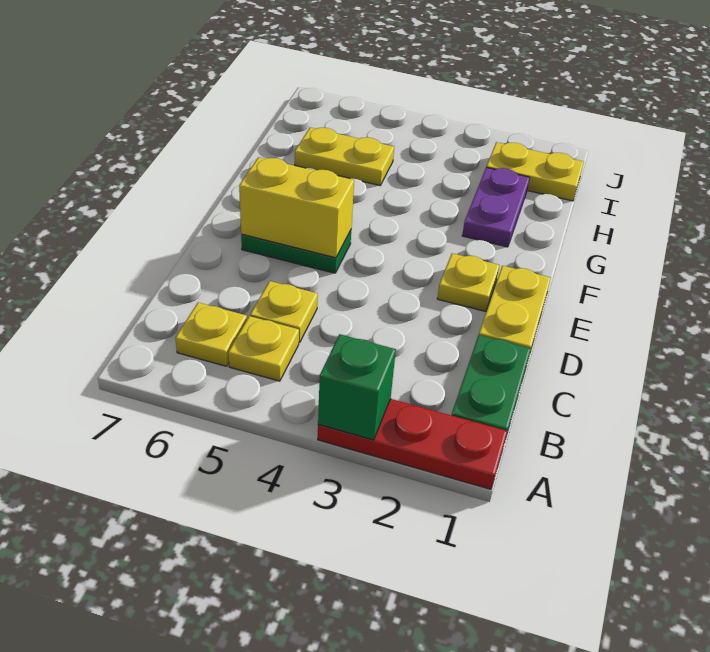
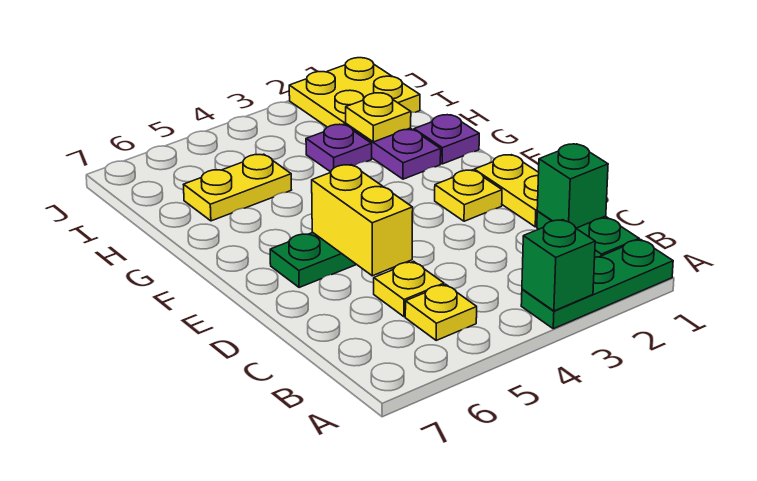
red 1x3 plate [318,399,507,489] -> green 1x3 plate [521,240,673,329]
yellow 1x1 plate [175,303,247,366] -> yellow 1x1 plate moved to [346,93,411,142]
none -> green 1x1 brick [537,144,608,228]
yellow 1x2 brick [239,157,354,258] -> yellow 1x2 brick turned to [312,165,413,276]
none -> purple 1x1 plate [414,115,479,164]
none -> purple 1x1 plate [306,124,372,172]
yellow 1x2 plate [486,142,584,201] -> yellow 2x2 plate [289,58,420,127]

